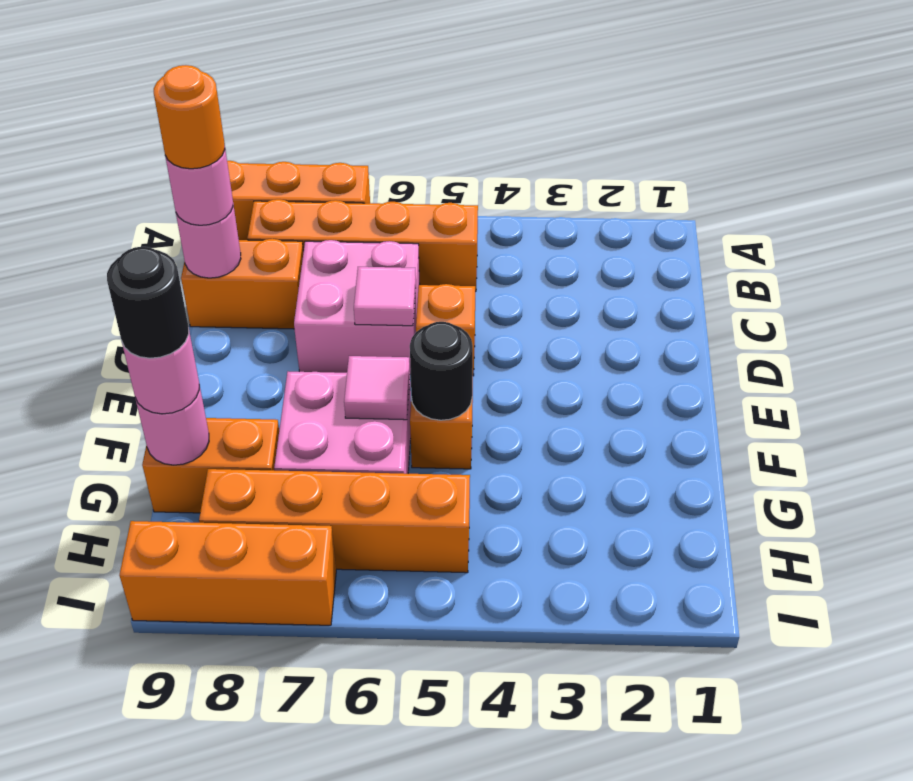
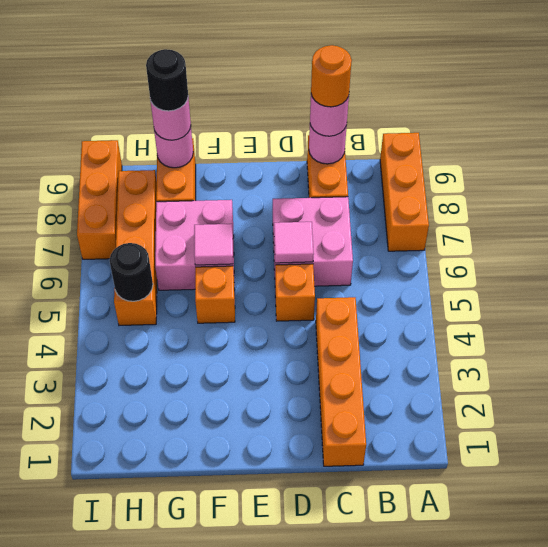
orange 1x4 brick [247,199,478,292] -> orange 1x4 brick moved to [316,297,366,466]
black 1x1 round brick [410,322,473,420] -> black 1x1 round brick moved to [110,243,153,301]

